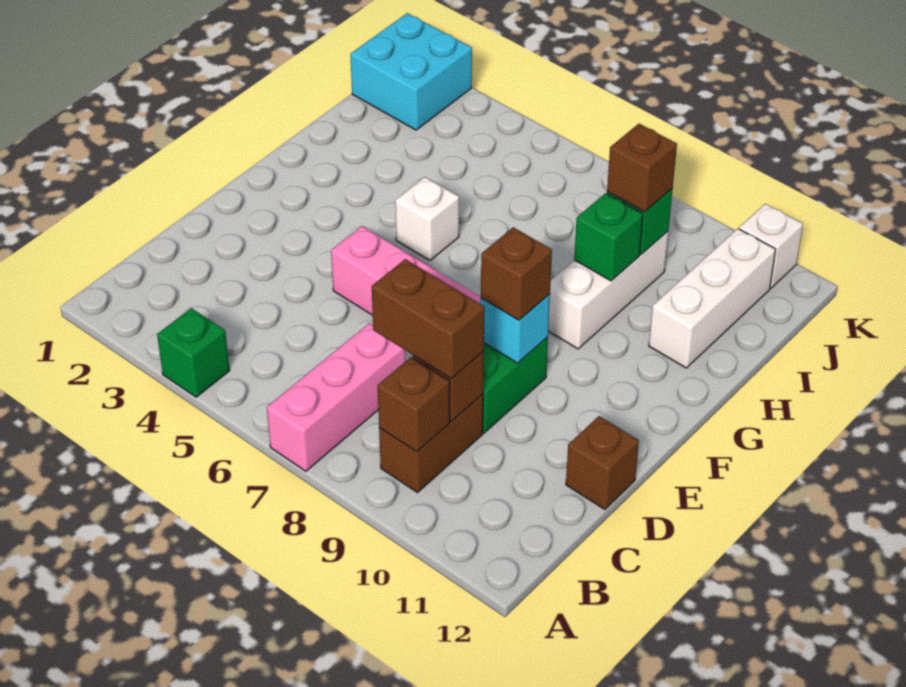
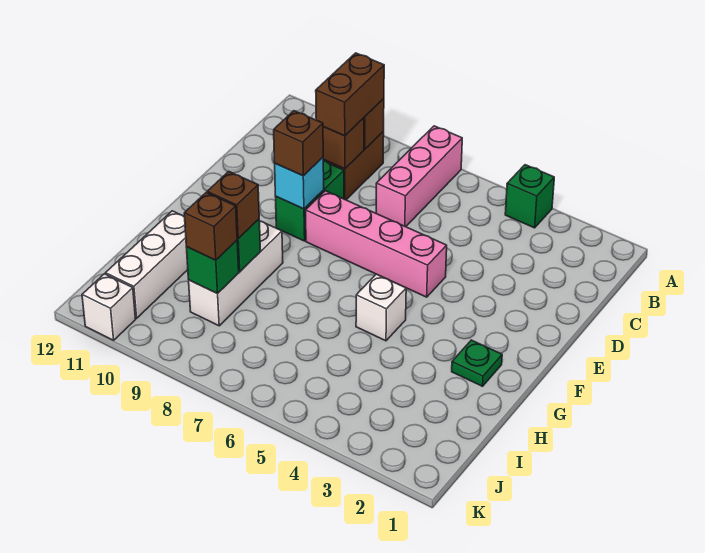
brown 1x2 brick [372,259,485,379] -> brown 1x2 brick turned to [316,53,384,136]
brown 1x1 brick [566,416,639,509] -> brown 1x1 brick moved to [207,171,259,239]
none -> green 1x1 plate [452,340,502,386]
cyan 2x2 brick [350,13,472,130] -> none

